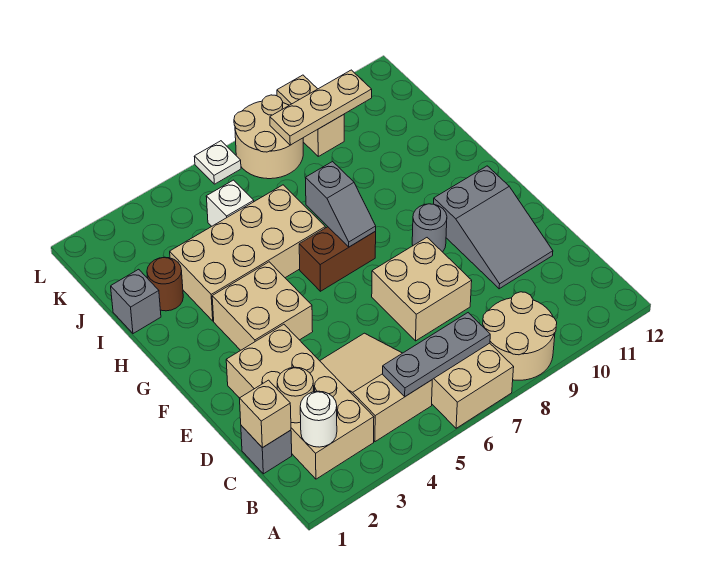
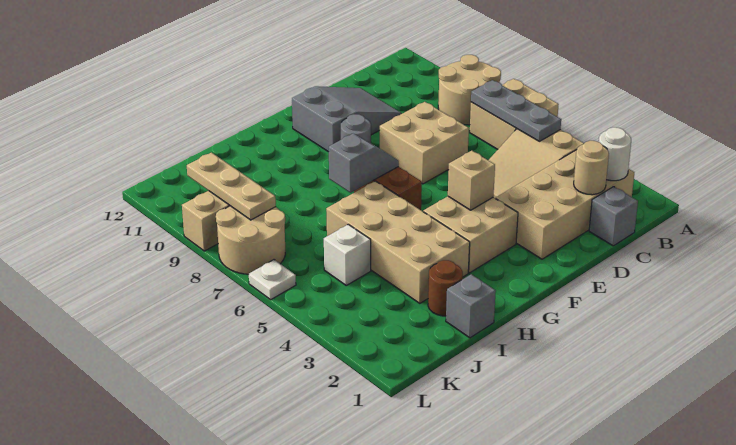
tan 1x1 brick [240,380,291,448] -> tan 1x1 brick moved to [448,151,495,210]

